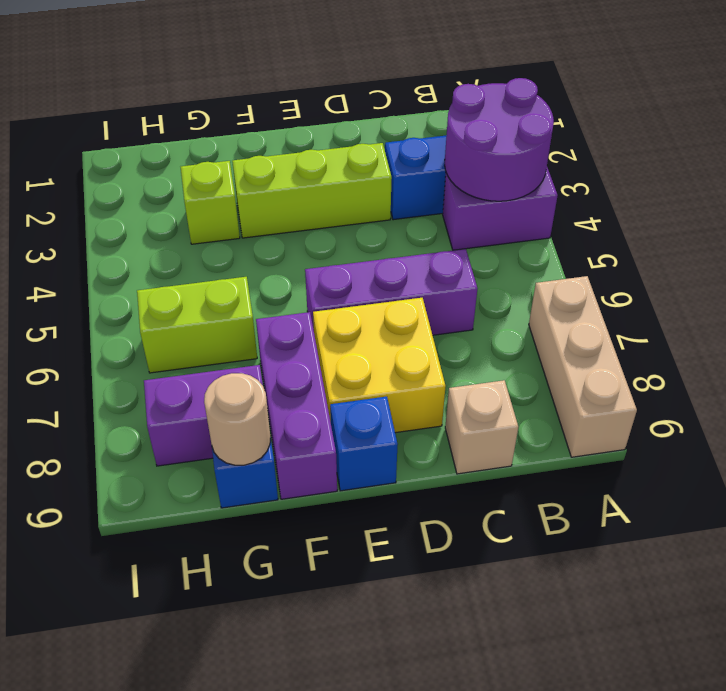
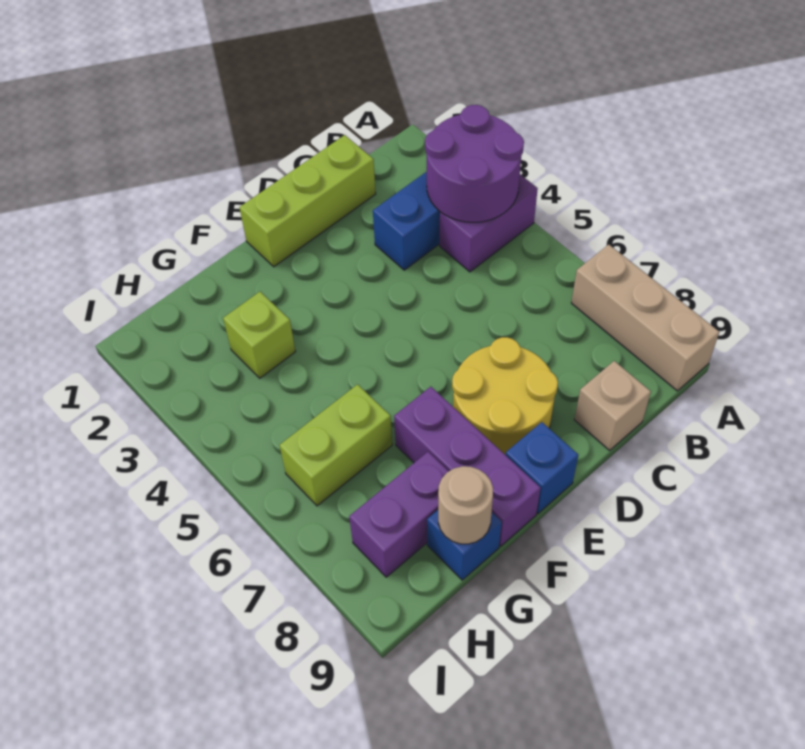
purple 1x3 brick [305,249,478,335] -> none
lime 1x3 brick [232,143,392,238] -> lime 1x3 brick moved to [239,135,376,267]
yellow 2x2 brick [313,298,446,433] -> yellow 2x2 round brick [452,337,558,455]

